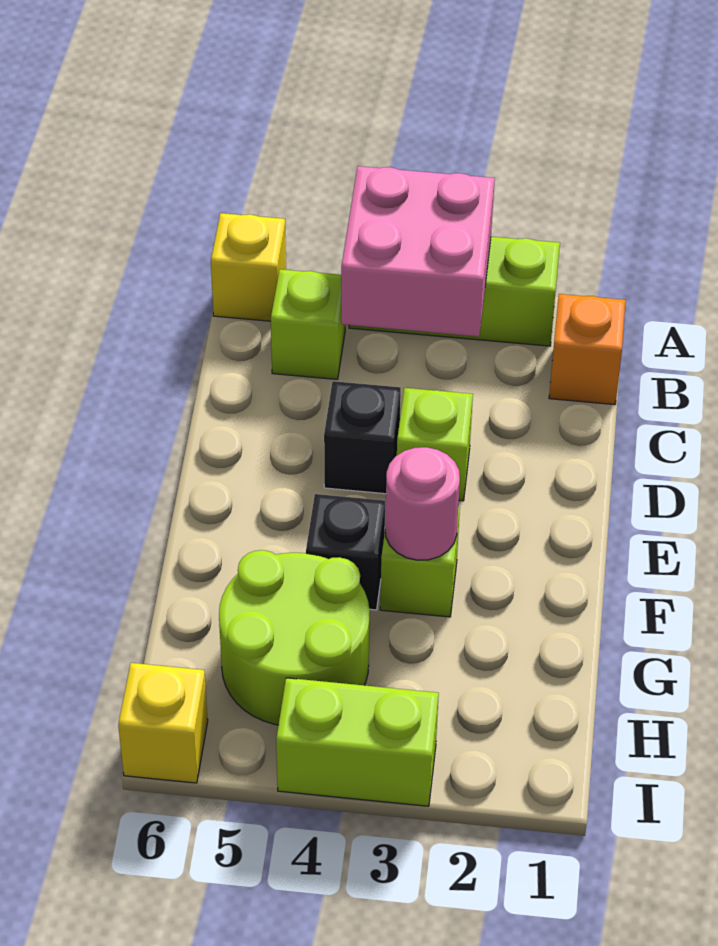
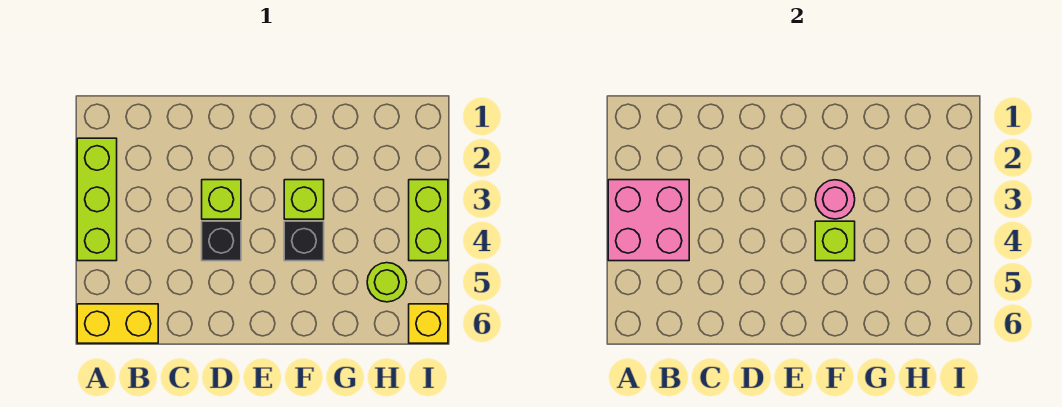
yellow 1x1 brick [211,213,286,321] -> yellow 1x2 brick [77,304,158,343]
orange 1x1 brick [549,294,626,405] -> none
lime 1x1 brick [271,269,345,379] -> lime 1x1 brick moved to [815,221,855,261]
lime 2x2 round brick [219,550,370,725] -> lime 1x1 round brick [367,263,407,302]

